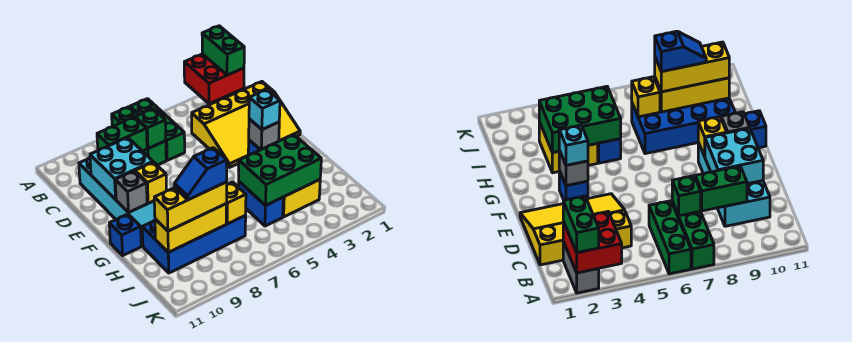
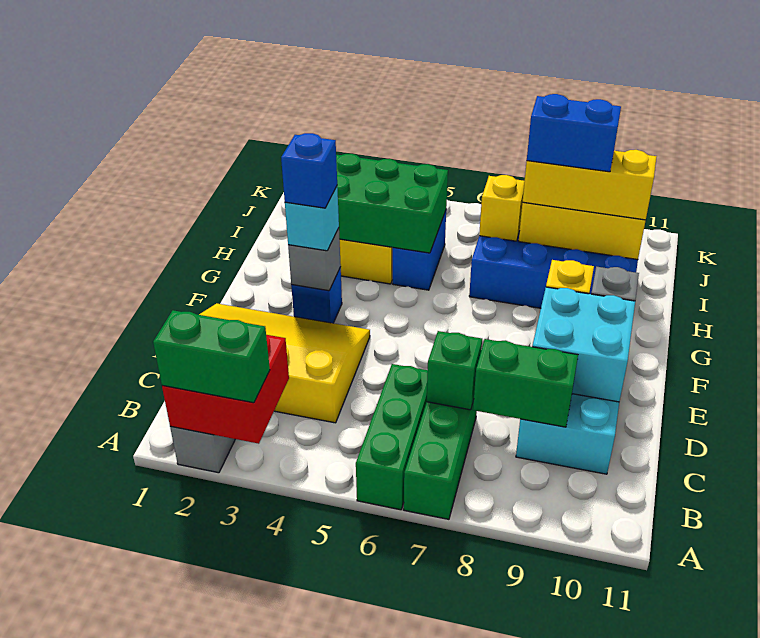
green 1x2 brick [202,26,244,75] -> green 1x2 brick turned to [153,310,270,403]
blue 1x1 brick [109,214,141,255] -> blue 1x1 brick moved to [281,133,337,208]
blue 1x2 slope [174,148,227,200] -> blue 1x2 brick [527,94,621,172]

